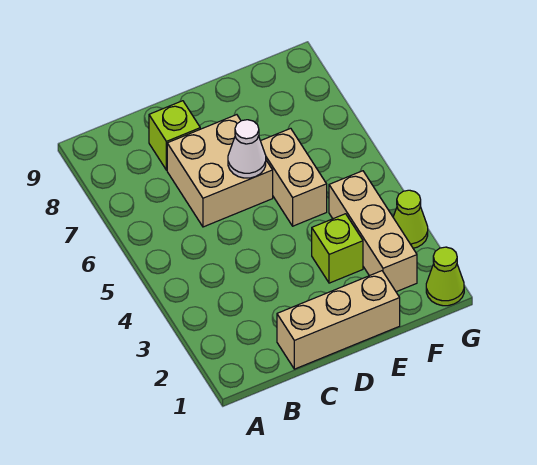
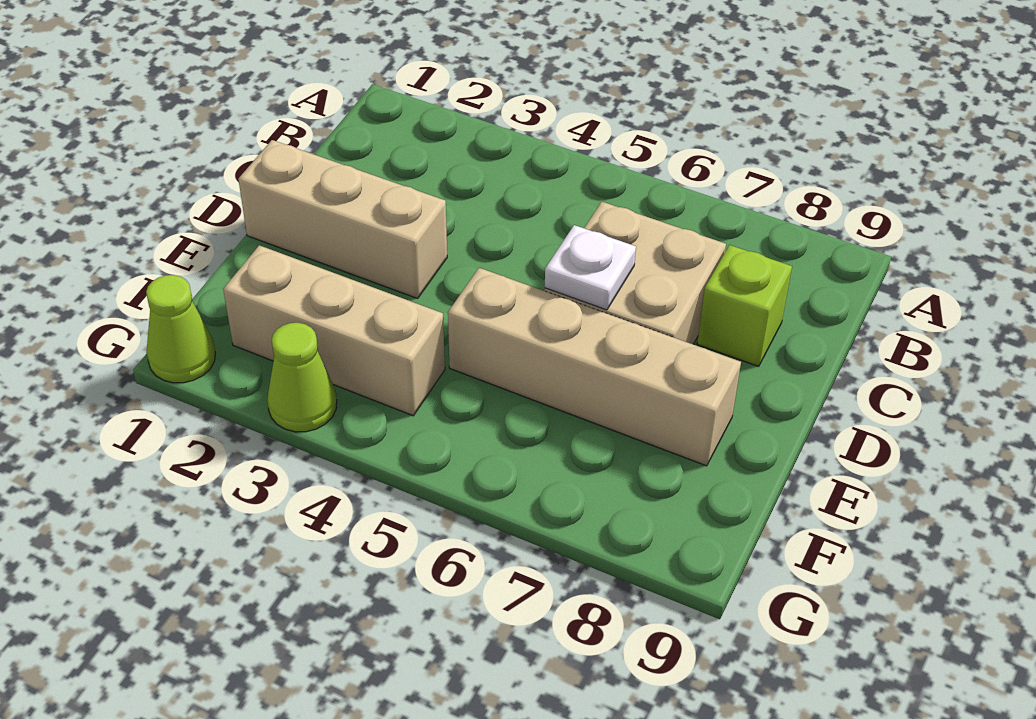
tan 1x3 brick [277,271,400,369] -> tan 1x3 brick turned to [238,140,447,298]
white 1x1 cone [228,120,266,178] -> white 1x1 plate [545,225,636,310]
lime 1x1 brick [312,214,363,283] -> none
tan 1x2 brick [261,128,327,226] -> tan 1x4 brick [448,268,741,466]

